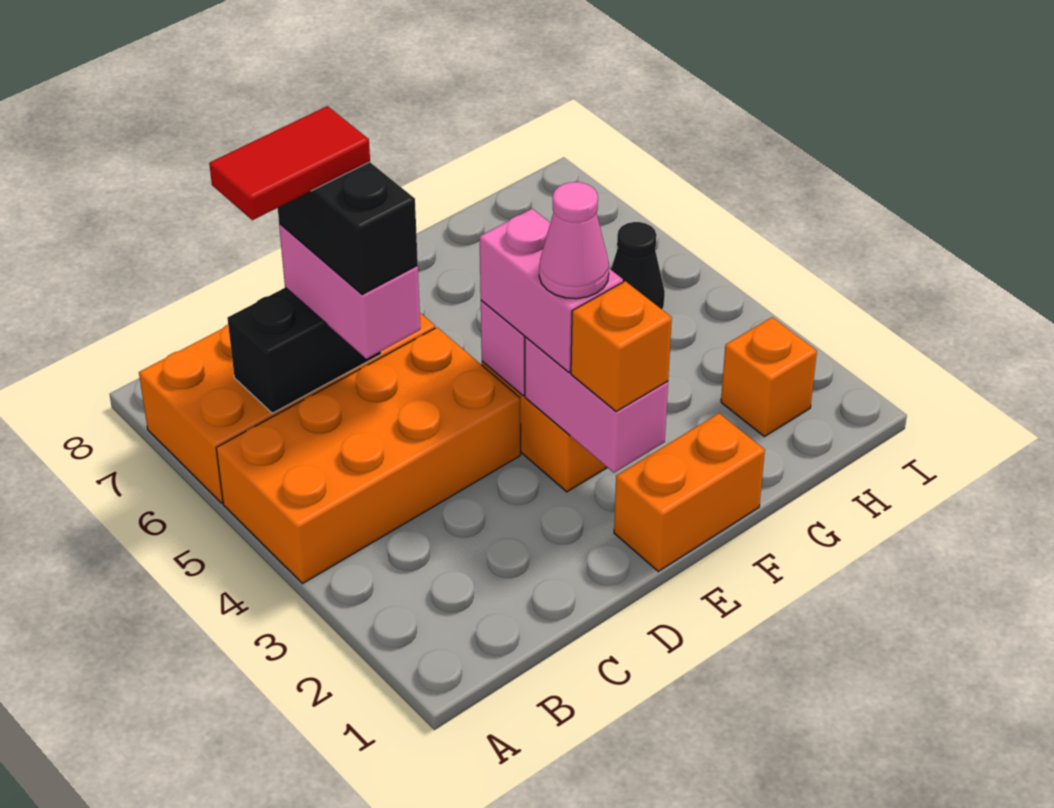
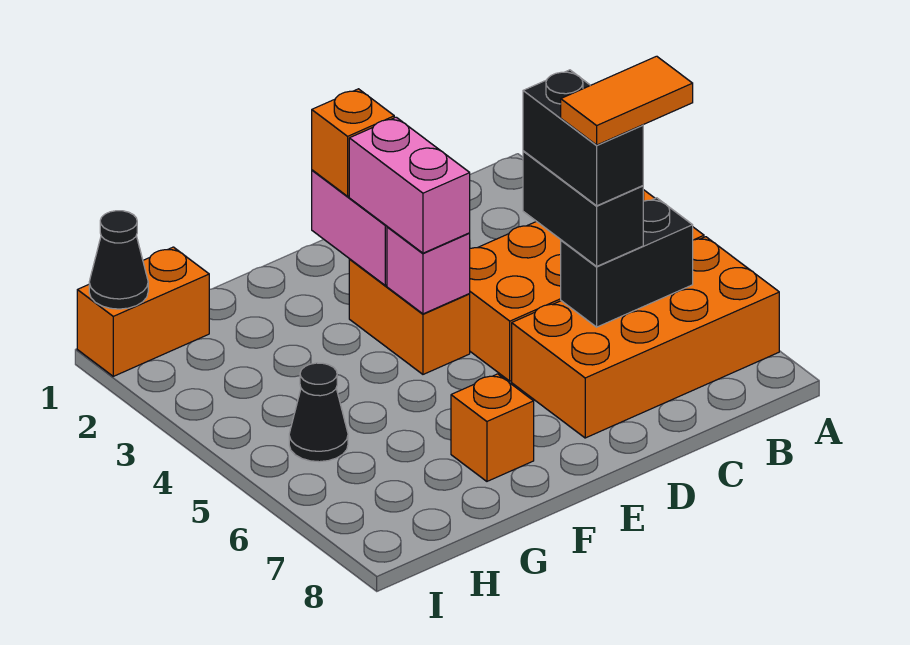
red 1x2 tile [209,106,370,220] -> orange 1x2 tile [561,56,693,145]
pink 1x2 brick [279,224,420,359] -> black 1x2 brick [523,151,643,266]
orange 1x2 brick [614,413,765,571] -> orange 1x2 brick moved to [77,247,209,376]
pink 1x1 cone [539,182,609,299] -> none
orange 1x1 brick [721,317,817,436] -> orange 1x1 brick moved to [451,374,534,481]
none -> black 1x1 cone [89,211,148,309]

